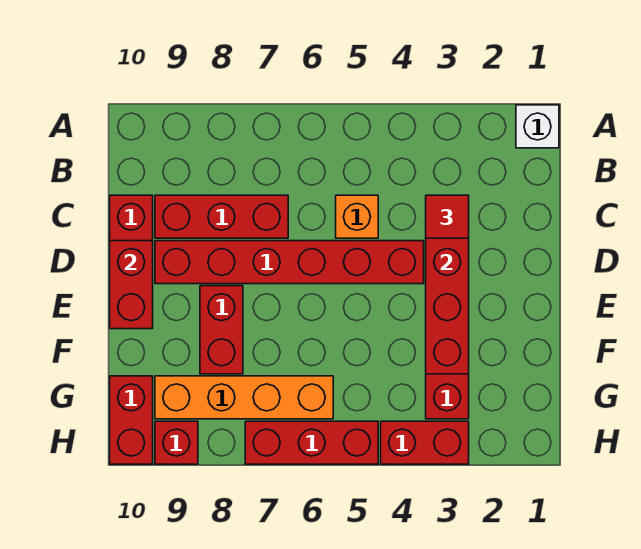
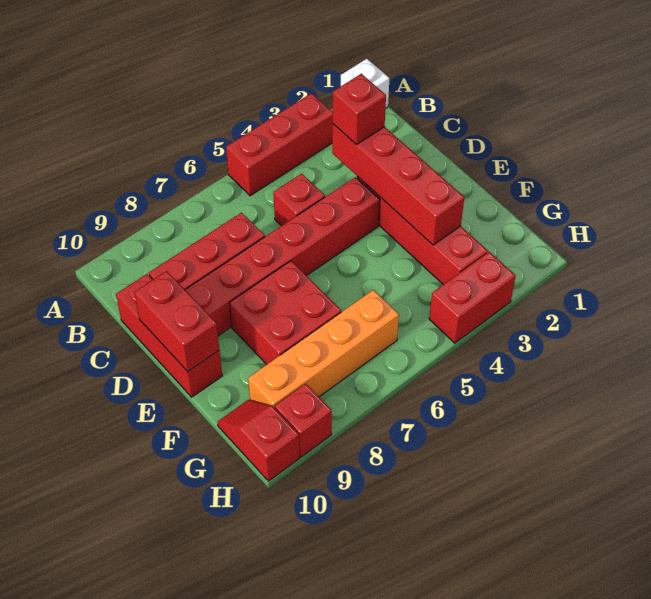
red 1x1 tile [426,195,469,238] -> red 1x1 brick [332,74,386,145]
orange 1x1 brick [336,195,378,238] -> red 1x1 brick [273,174,325,226]
red 1x2 brick [200,286,243,374] -> red 2x2 brick [230,261,341,364]
red 1x2 brick [110,376,153,464] -> red 1x2 slope [217,400,300,481]
red 1x3 brick [245,421,378,464] -> red 1x3 brick moved to [226,93,332,196]

